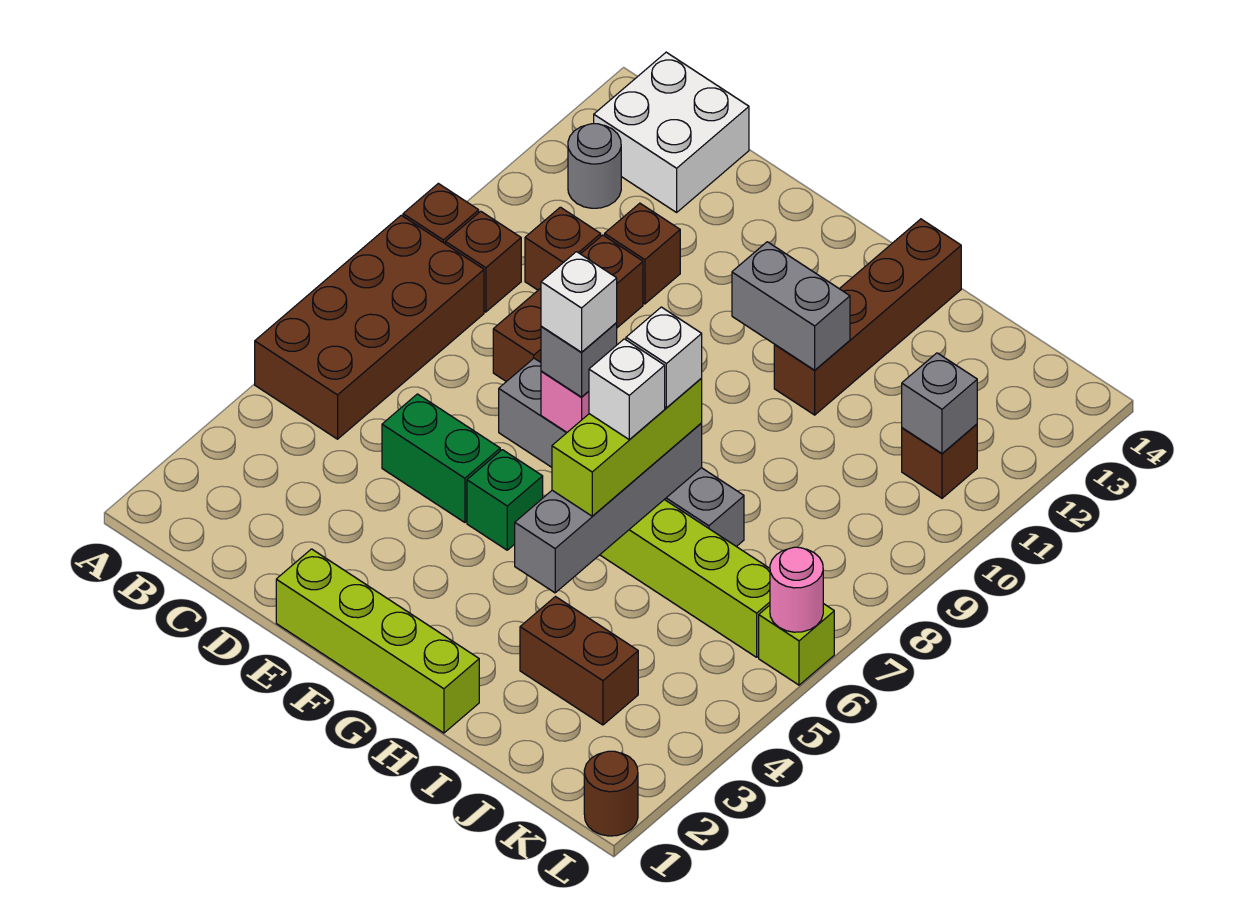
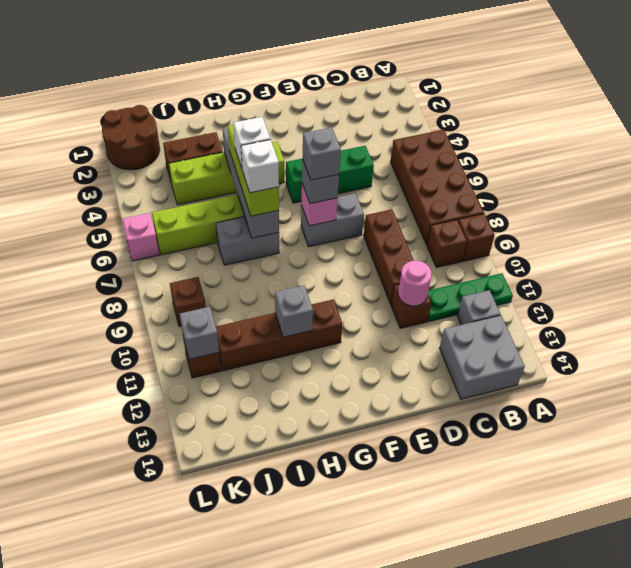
none -> green 1x3 plate [428,273,513,322]
grey 1x1 round brick [568,124,621,208] -> grey 1x1 brick [457,290,501,325]
white 2x2 brick [594,52,749,212] -> grey 2x2 brick [440,315,525,399]
brown 1x1 brick [525,207,601,290] -> brown 1x1 brick moved to [170,277,206,326]
lime 1x4 brick [276,549,479,733] -> lime 1x4 brick moved to [169,142,284,205]
white 1x1 brick [541,252,617,353] -> grey 1x1 brick [302,127,341,180]
grey 1x2 brick [732,242,850,370] -> grey 1x1 brick [275,285,313,337]
brown 1x4 brick [774,219,961,415] -> brown 1x4 brick turned to [216,299,342,371]
brown 1x1 round brick [584,751,638,836] -> brown 2x2 round brick [102,105,160,170]
lime 1x1 brick [759,604,834,685] -> pink 1x1 brick [123,213,159,261]
pink 1x1 round brick [770,547,823,632] -> pink 1x1 round brick moved to [398,261,432,306]

